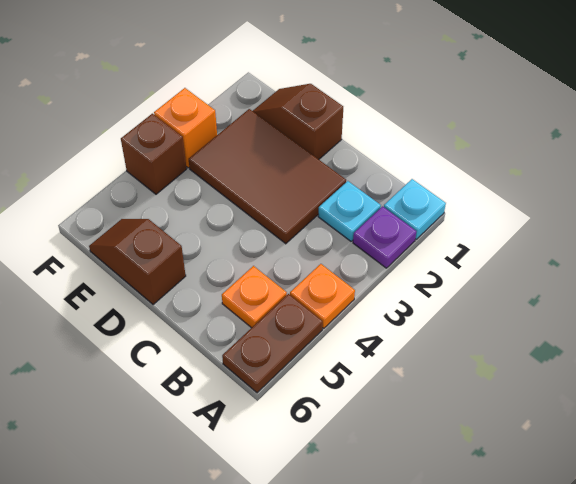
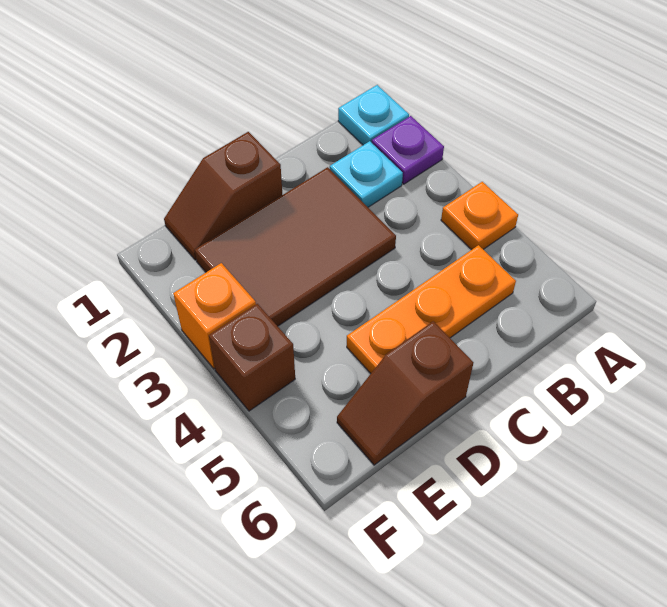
brown 1x2 plate [222,294,323,393] -> none
orange 1x1 plate [222,266,287,328] -> orange 1x3 plate [347,245,516,373]

